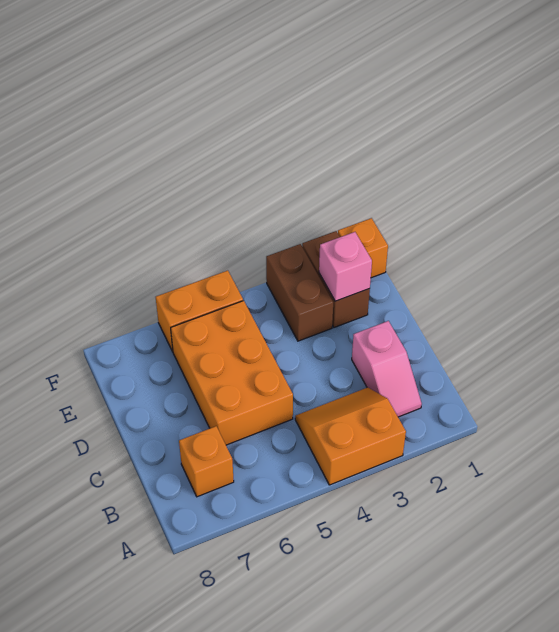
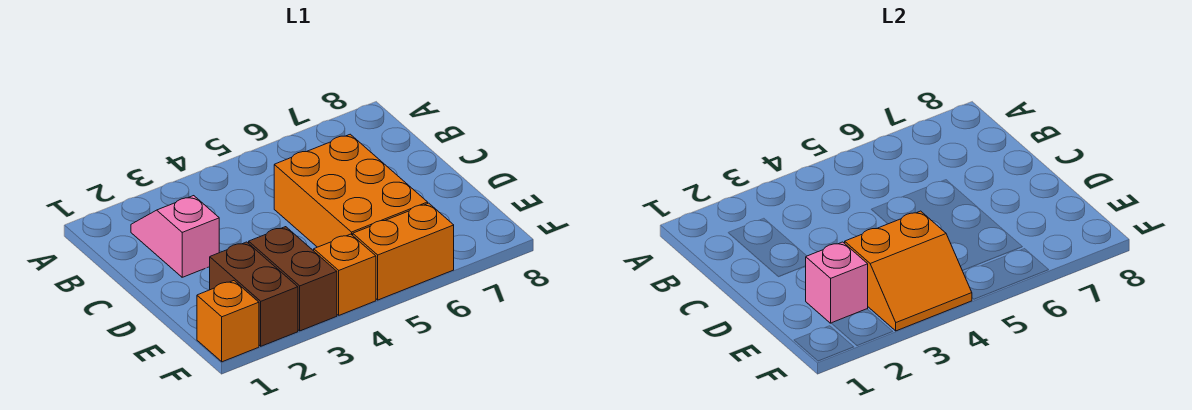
orange 2x2 slope [295,387,406,485] -> orange 2x2 slope moved to [845,211,972,331]
orange 1x1 brick [179,426,234,497] -> orange 1x1 brick moved to [314,234,376,315]

